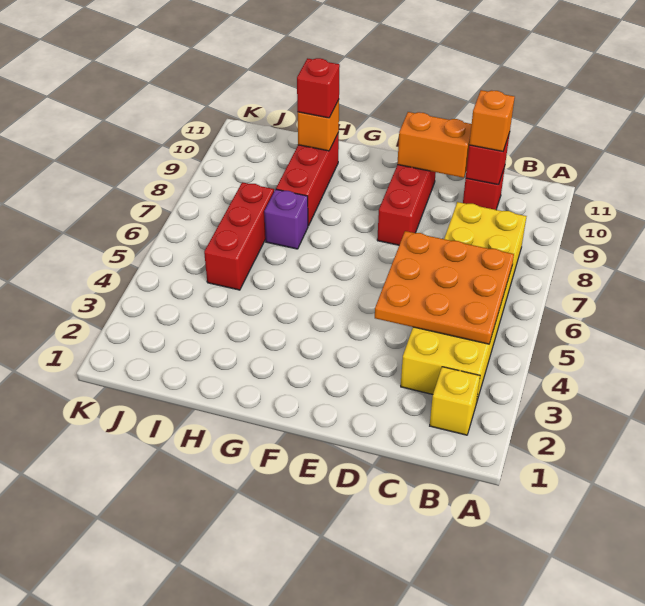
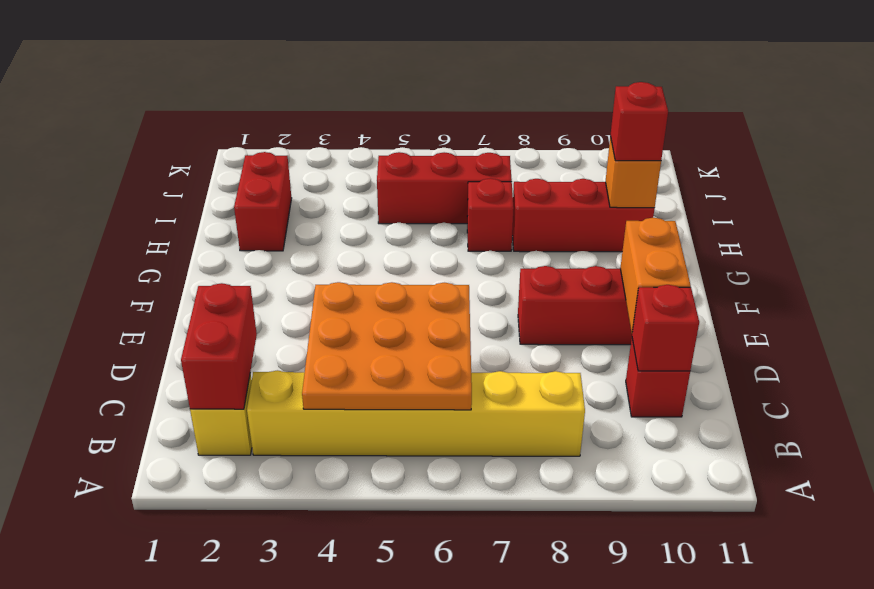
none -> red 1x2 brick [181,283,257,409]
yellow 2x6 brick [401,202,527,403] -> yellow 1x6 brick [247,370,585,456]
orange 1x1 brick [469,90,515,151] -> none
none -> red 1x2 brick [234,152,292,251]
purple 1x1 brick [264,189,308,249] -> red 1x1 brick [467,178,514,251]

